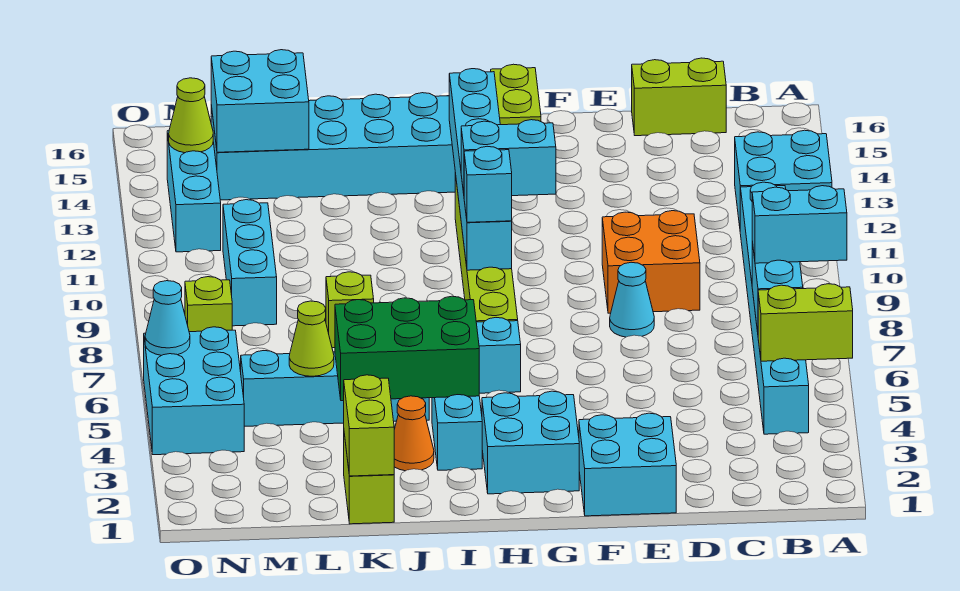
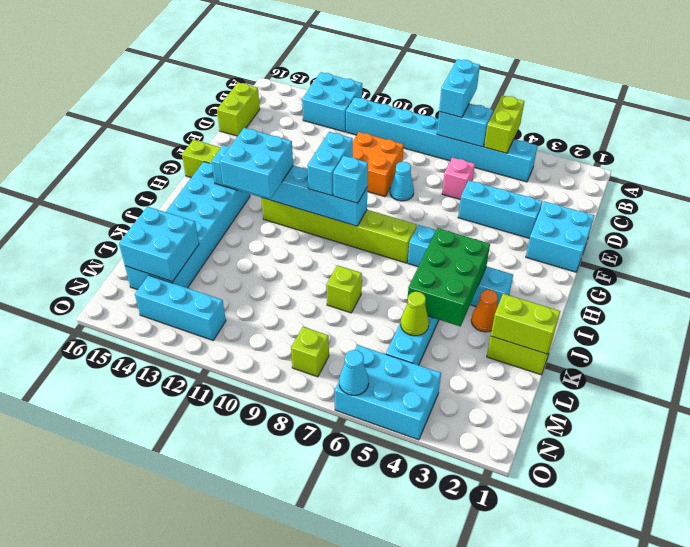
none -> pink 1x1 brick [442,158,475,199]
cyan 2x2 brick [482,391,579,494] -> cyan 2x2 brick moved to [220,128,293,199]
cyan 1x3 brick [223,200,277,326] -> cyan 1x3 brick moved to [458,181,542,239]
lime 1x1 cone [169,78,213,153] -> none

